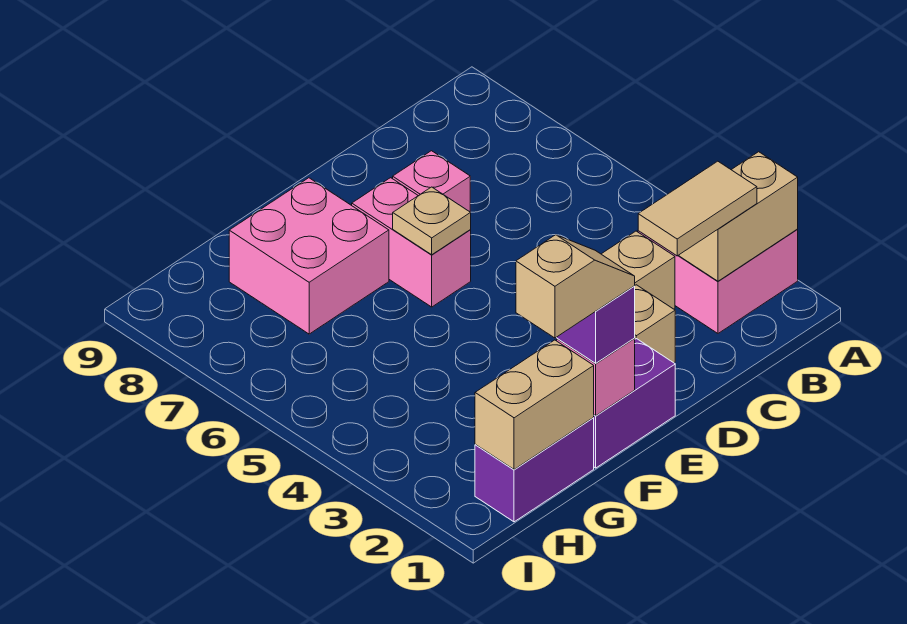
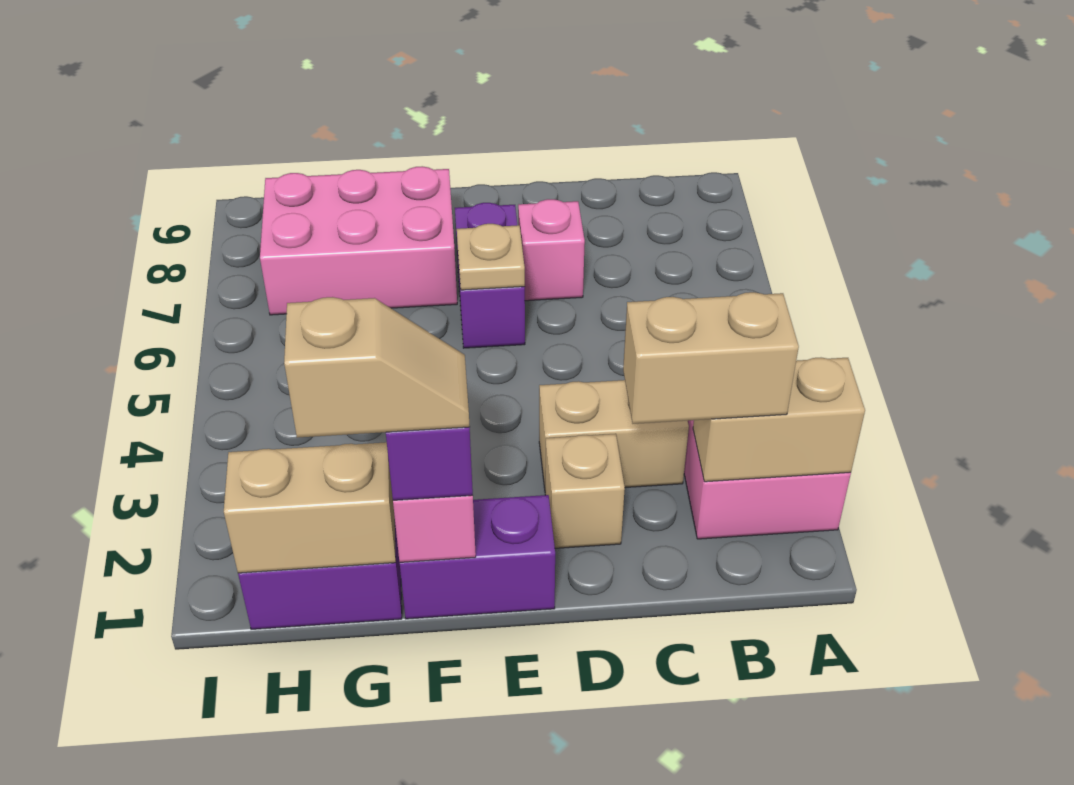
tan 1x2 tile [638,161,757,256] -> tan 1x2 brick [623,292,799,424]
pink 1x2 brick [352,178,471,307] -> purple 1x2 brick [455,203,525,348]
pink 2x2 brick [229,178,389,334] -> pink 2x3 brick [260,166,457,315]

